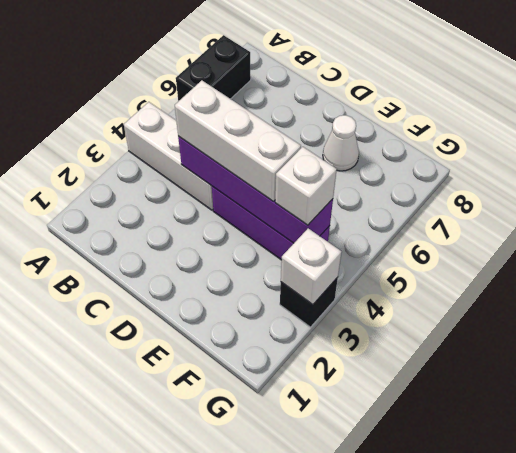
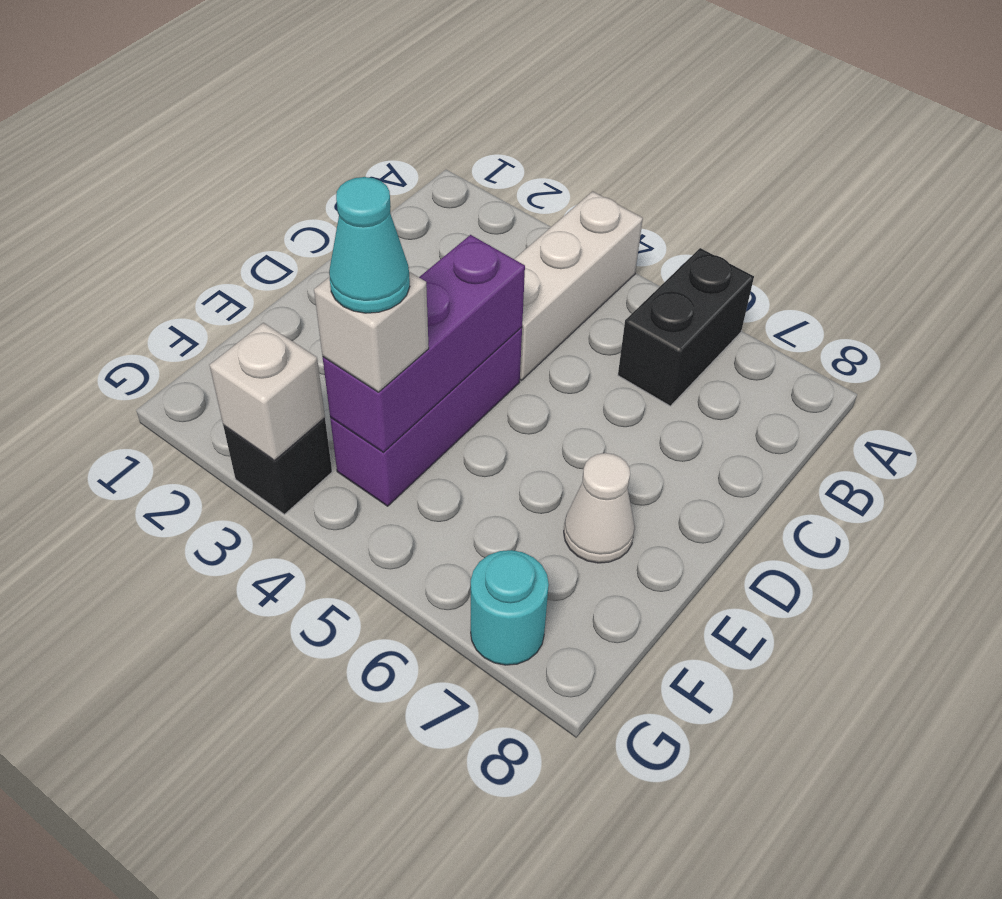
black 1x2 brick [176,35,251,101] -> black 1x2 brick turned to [618,248,754,406]
purple 1x4 brick [178,136,333,243] -> purple 1x3 brick [323,235,525,452]
white 1x3 brick [175,80,301,201] -> none
none -> cyan 1x1 cone [329,177,410,313]
none -> cyan 1x1 round brick [471,550,549,665]

